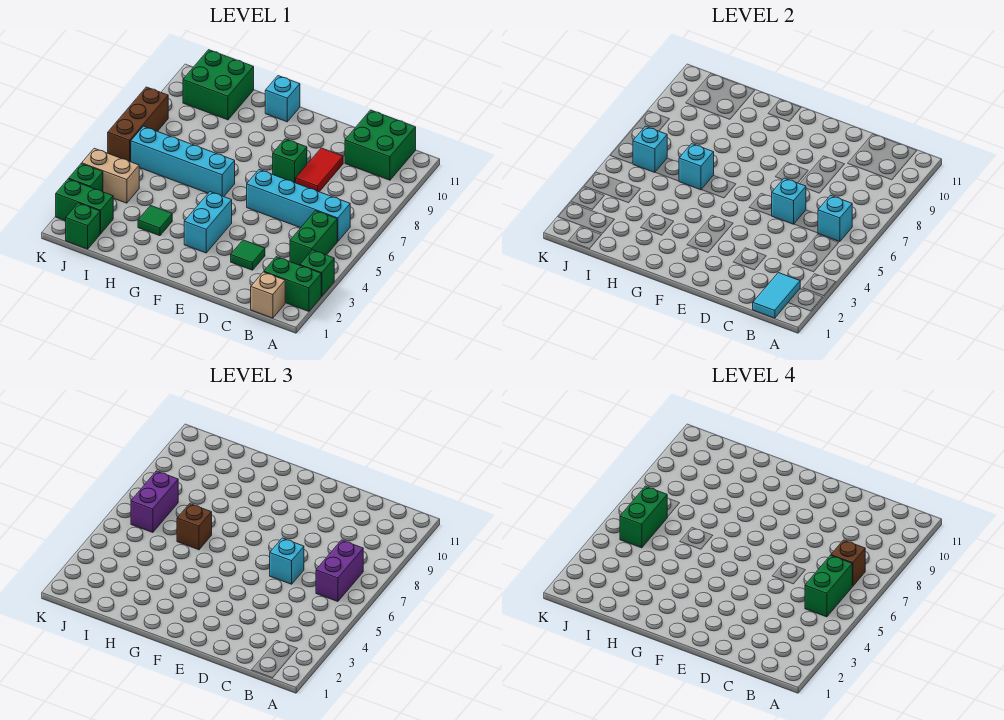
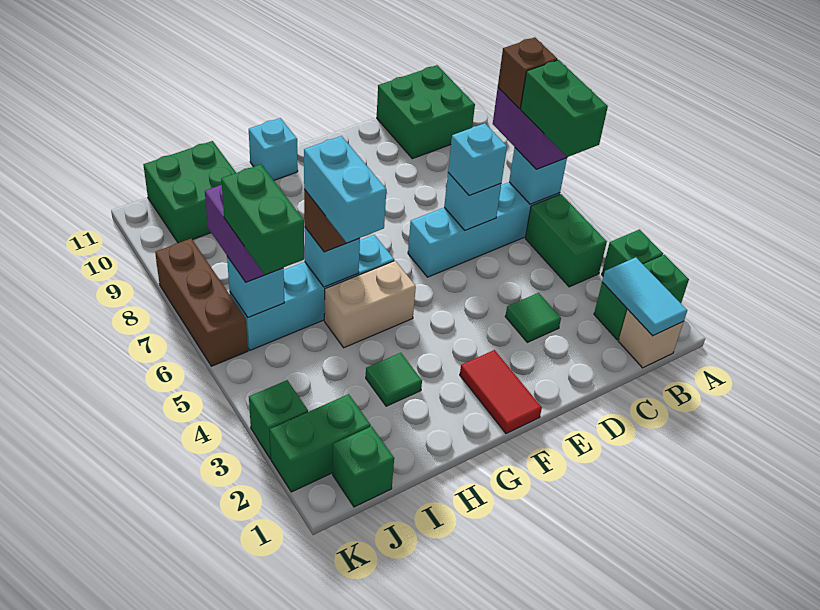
red 1x2 tile [296,148,343,192] -> red 1x2 tile moved to [460,350,542,434]
green 1x1 brick [273,139,307,183] -> none
cyan 1x2 brick [184,192,232,253] -> cyan 1x2 brick moved to [304,136,386,243]
tan 1x2 brick [82,148,139,203] -> tan 1x2 brick moved to [324,261,416,348]

